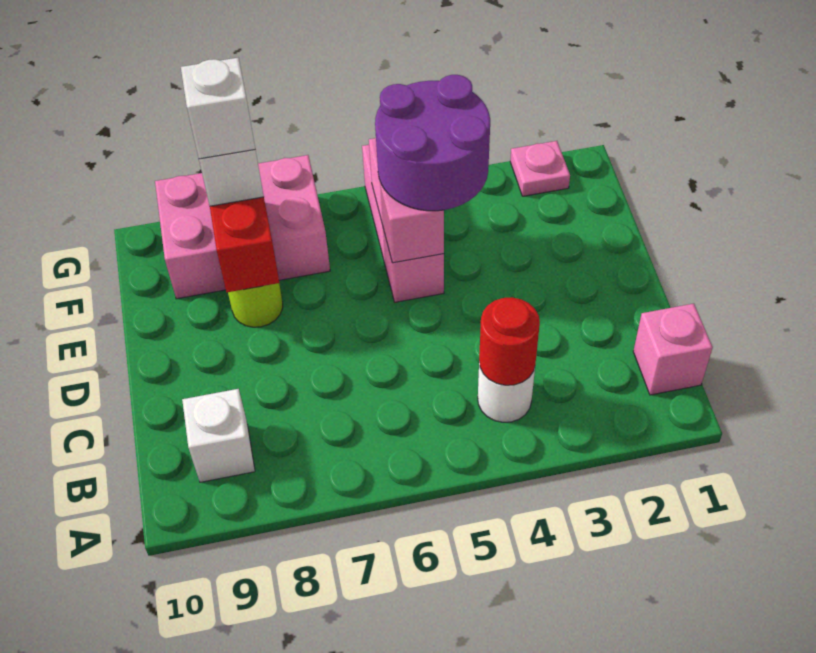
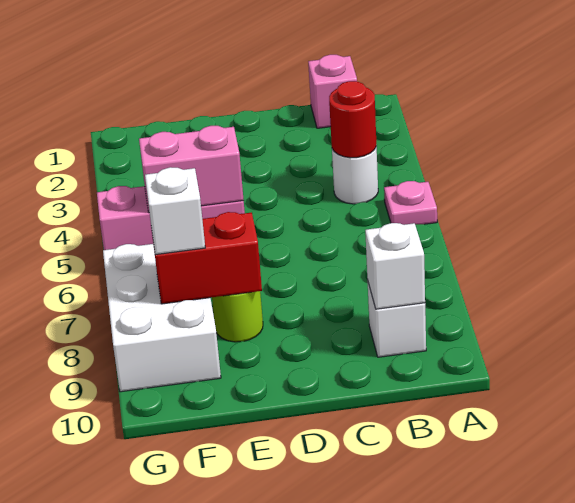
purple 2x2 round brick [375,75,490,211] -> none
pink 2x3 brick [155,155,330,299] -> white 2x3 brick [103,244,221,392]
white 1x1 brick [181,58,255,159] -> white 1x1 brick moved to [365,223,425,309]
pink 1x1 plate [510,141,570,196] -> pink 1x1 plate moved to [384,181,437,225]

